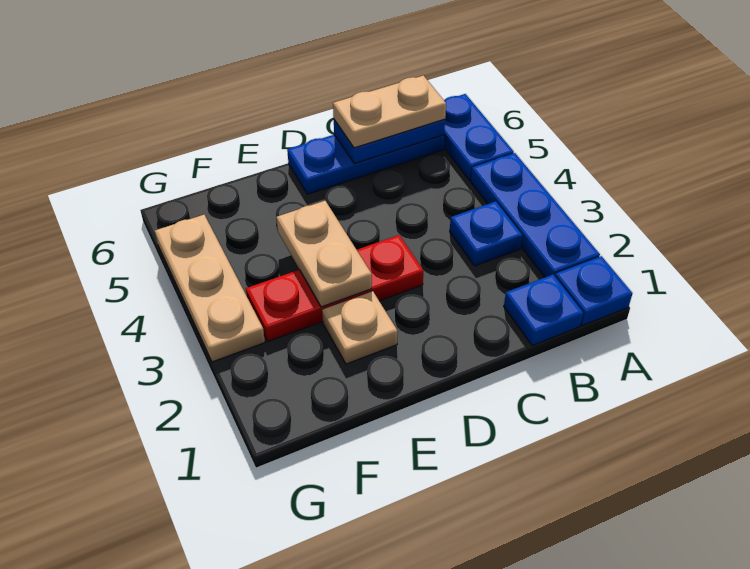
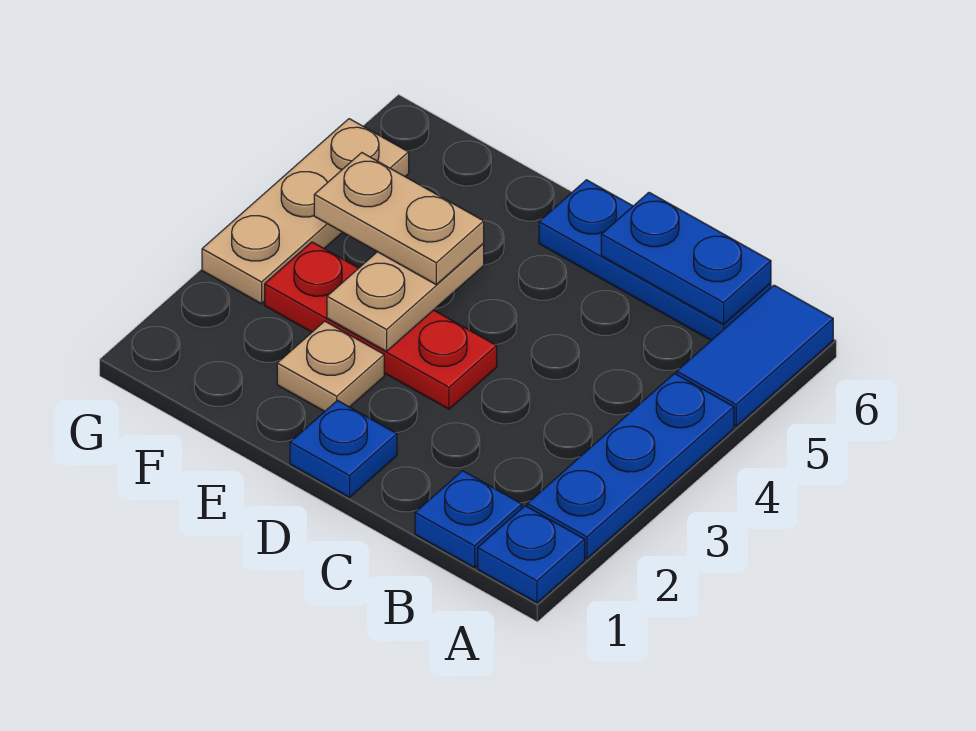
blue 1x2 plate [443,94,514,180] -> blue 1x2 tile [677,285,833,426]
blue 1x1 plate [450,201,522,266] -> blue 1x1 plate moved to [290,400,397,497]
tan 1x2 plate [333,76,446,148] -> tan 1x2 plate moved to [314,153,484,285]

